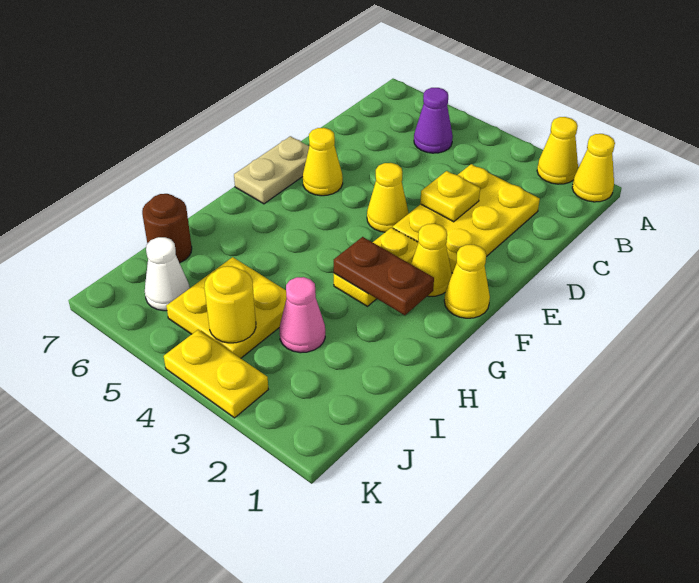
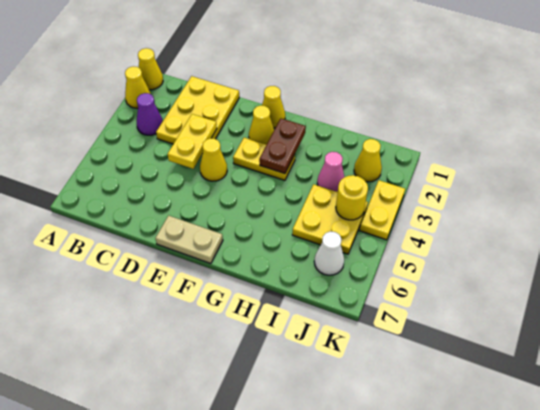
purple 1x1 cone [414,88,453,153] -> purple 1x1 cone moved to [137,93,163,135]
yellow 2x3 plate [393,164,540,273] -> yellow 2x3 plate turned to [156,76,239,144]
yellow 1x1 plate [420,171,480,222] -> yellow 1x2 plate [168,114,217,169]
yellow 1x1 cone [303,128,343,196] -> yellow 1x1 cone moved to [354,139,382,182]
brown 1x1 round brick [142,194,192,263] -> none

